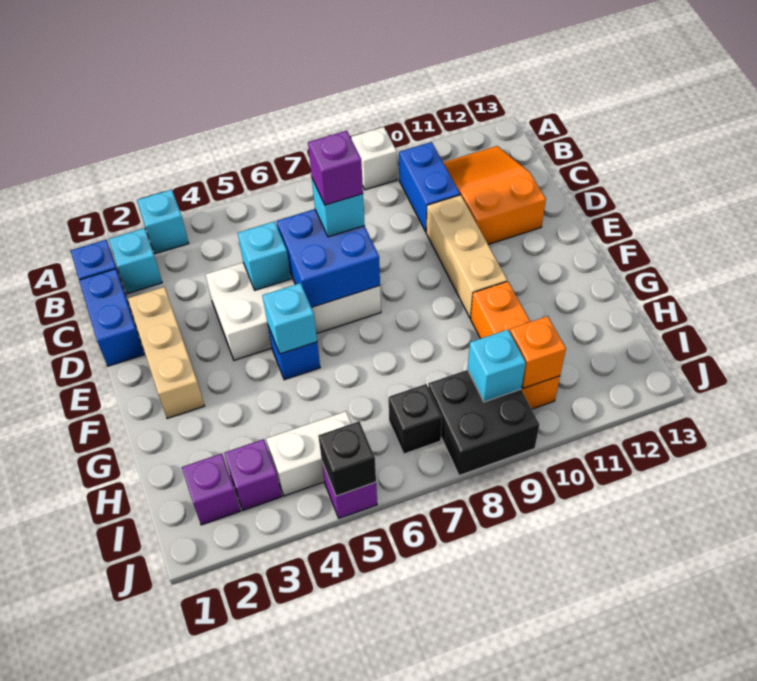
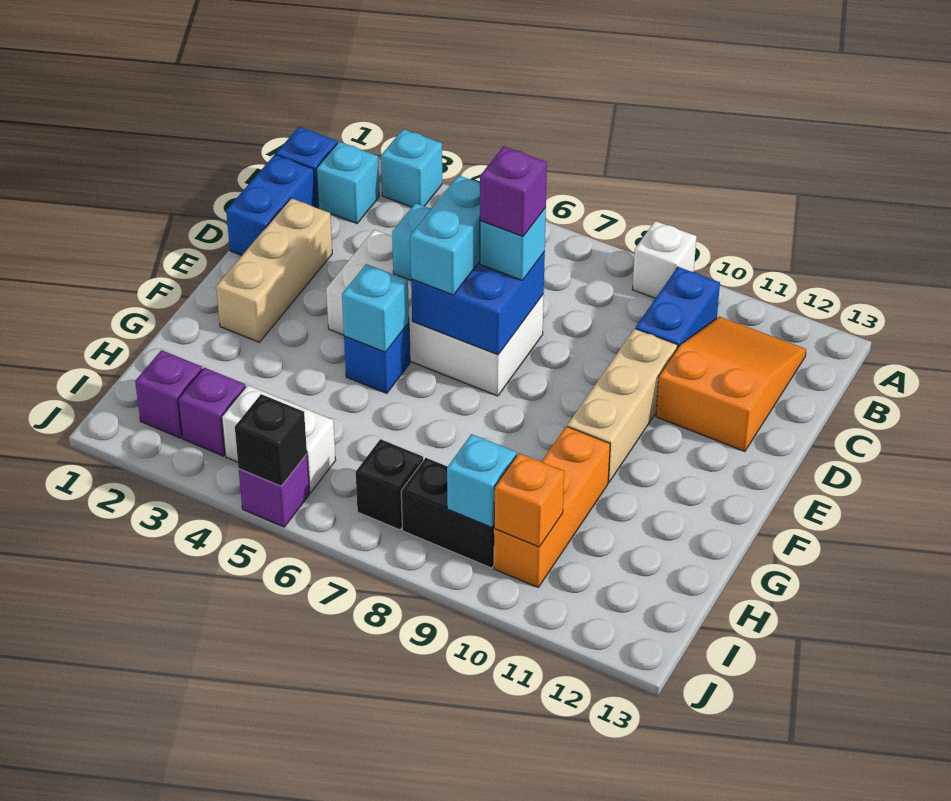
none -> cyan 1x2 brick [410,175,480,295]
black 2x2 brick [428,370,539,476] -> black 1x2 brick [401,458,494,568]

